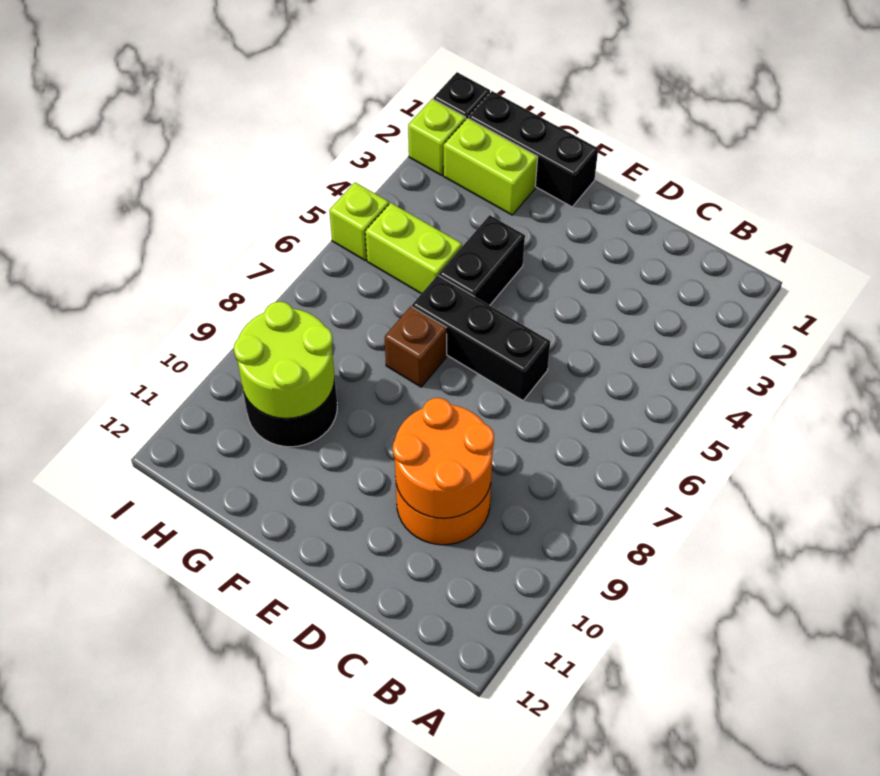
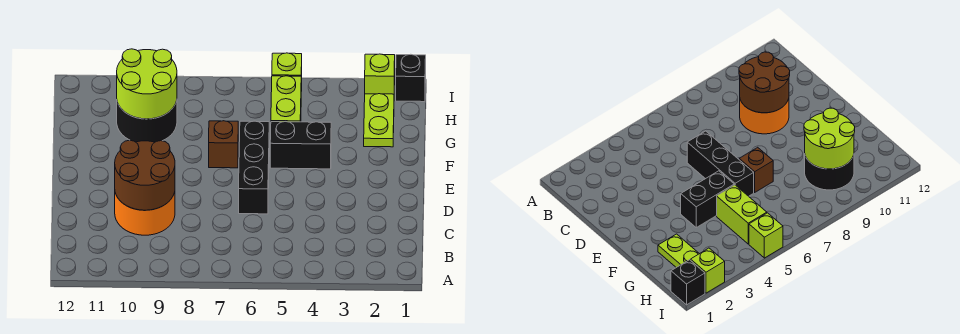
orange 2x2 round brick [393,398,494,518] -> brown 2x2 round brick [115,140,175,210]
black 1x3 brick [469,91,598,207] -> none
lime 1x2 brick [443,118,538,215] -> lime 1x2 plate [364,94,394,147]

